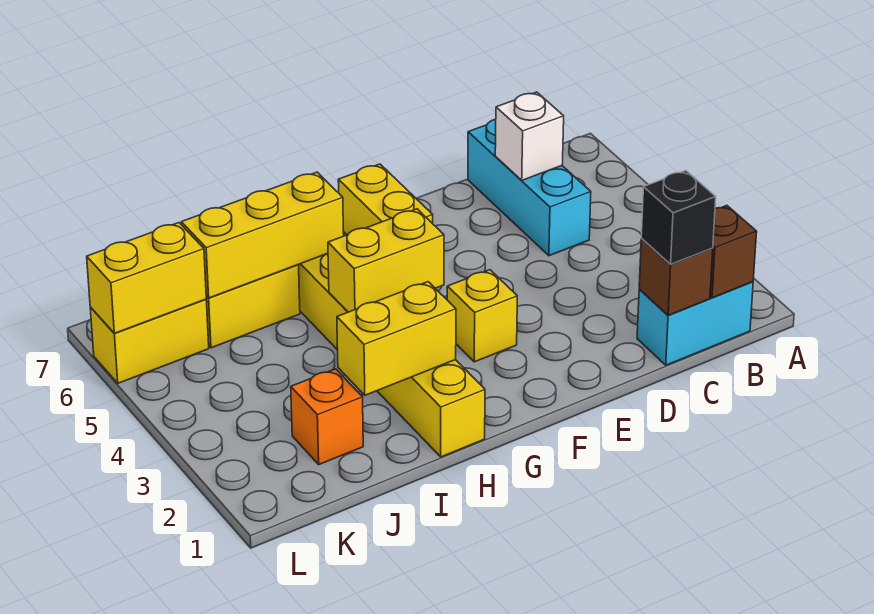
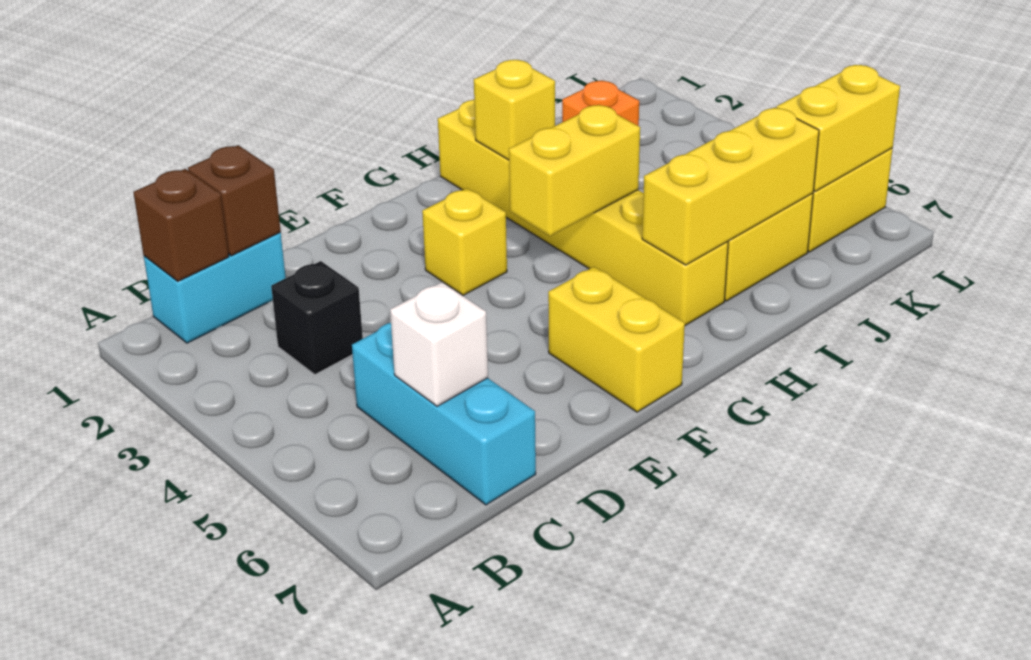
black 1x1 brick [641,171,716,264] -> black 1x1 brick moved to [271,261,363,374]
yellow 1x2 brick [337,282,456,395] -> yellow 1x1 brick [474,60,555,160]

